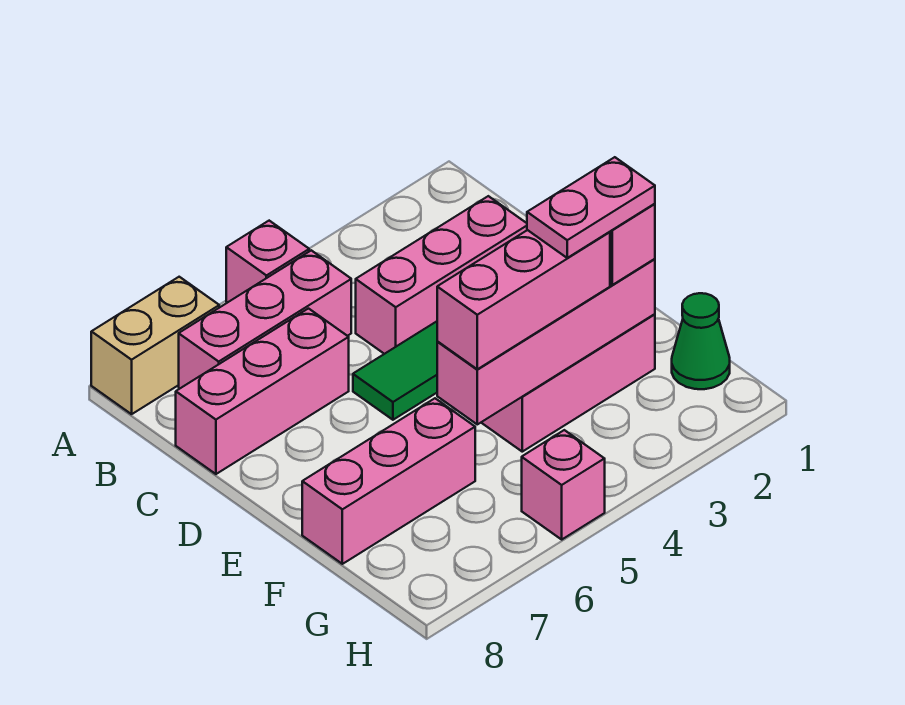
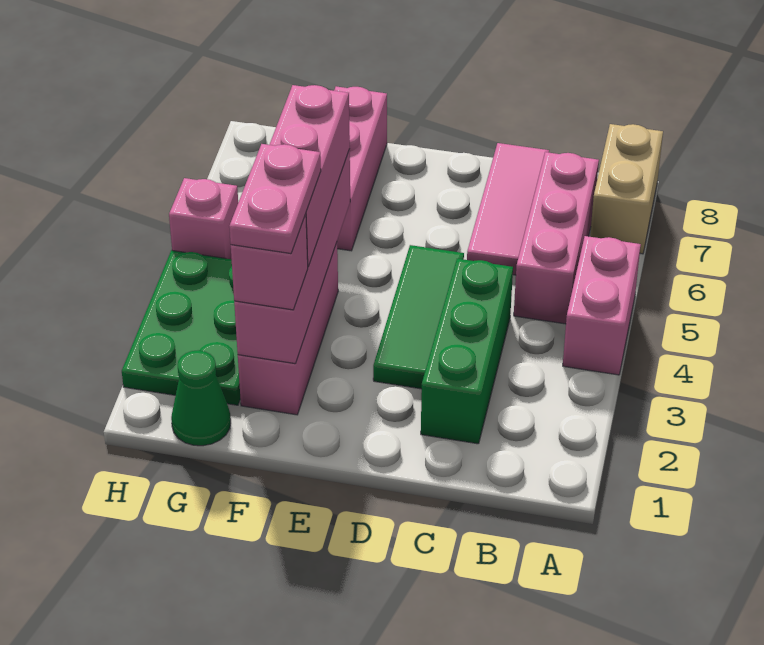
pink 1x1 brick [226,221,309,303] -> pink 1x2 brick [563,236,641,375]
pink 1x3 brick [356,196,527,354] -> green 1x3 brick [421,259,513,444]
pink 1x3 brick [176,309,349,474] -> pink 1x3 tile [467,143,549,275]
none -> green 2x3 plate [122,250,240,405]

